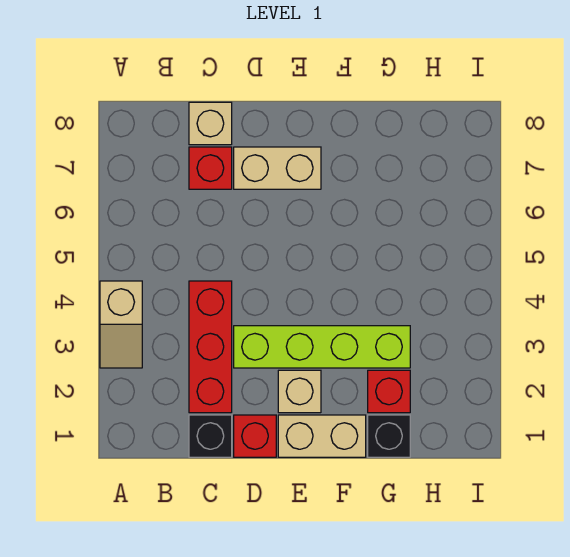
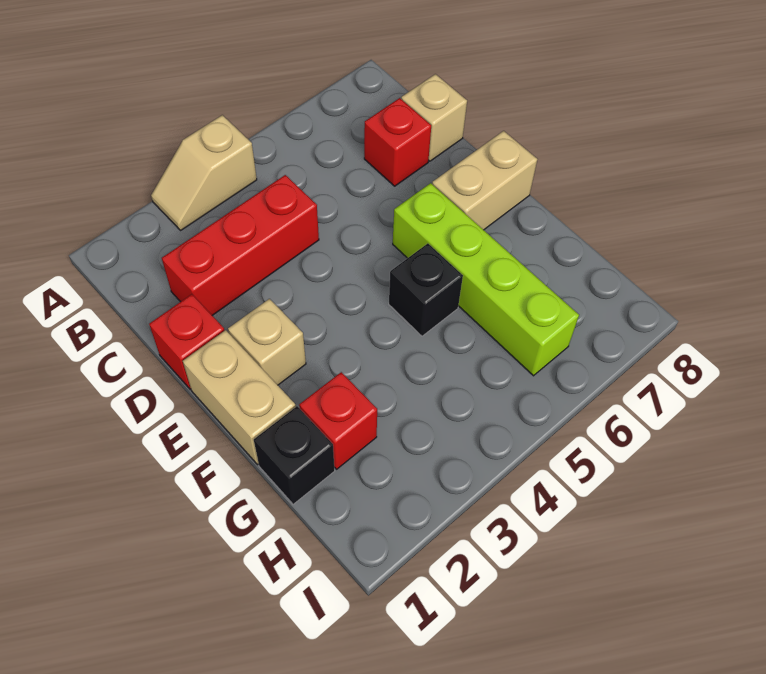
black 1x1 brick [189,415,232,457] -> black 1x1 brick moved to [389,243,463,336]
lime 1x4 brick [234,326,410,368] -> lime 1x4 brick moved to [393,183,579,376]
tan 1x2 brick [234,147,321,189] -> tan 1x2 brick turned to [432,131,538,230]

